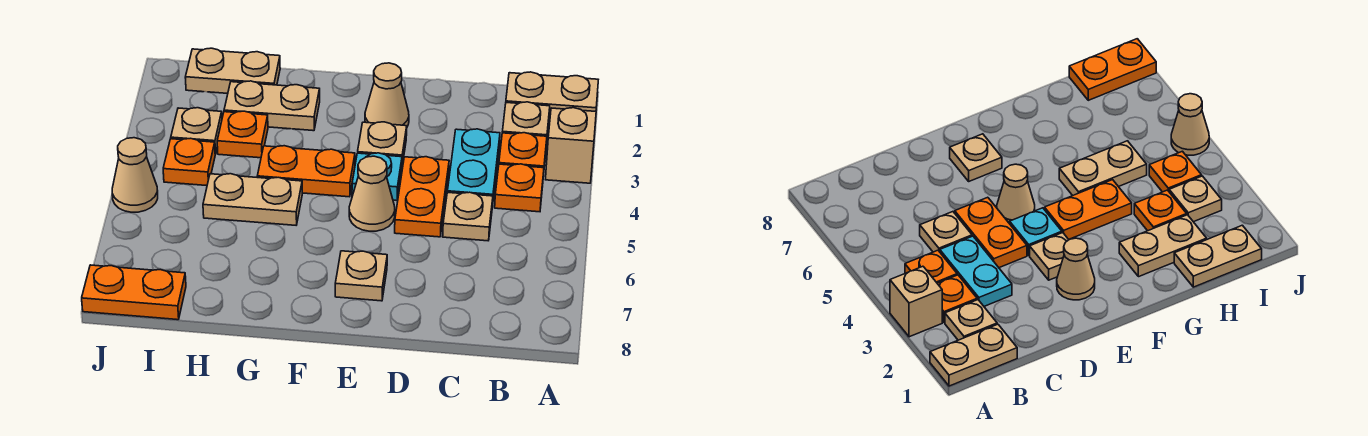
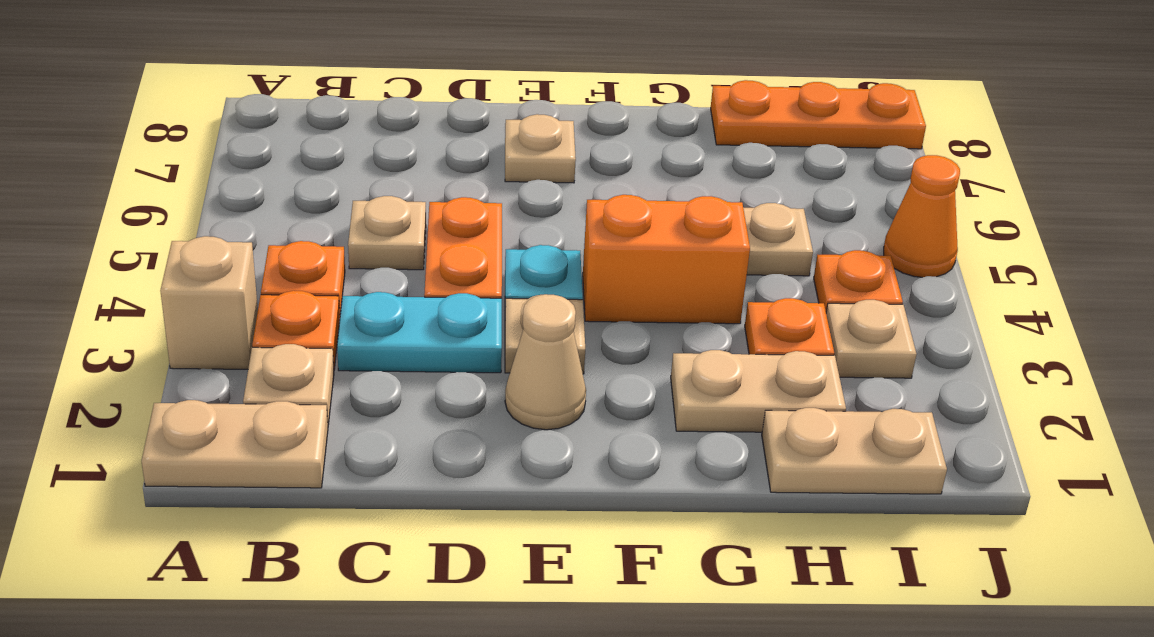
cyan 1x2 plate [447,129,500,207] -> cyan 1x2 plate turned to [337,292,502,373]
tan 1x1 cone [349,156,395,231] -> none
orange 1x2 plate [257,146,355,197] -> orange 1x2 brick [583,195,750,324]
orange 1x2 plate [82,265,186,320] -> orange 1x3 plate [711,80,926,149]
tan 1x1 cone [112,138,158,212] -> orange 1x1 cone [884,155,960,277]

